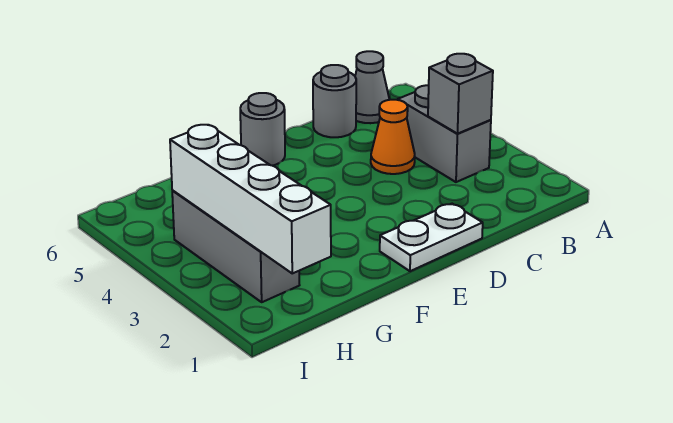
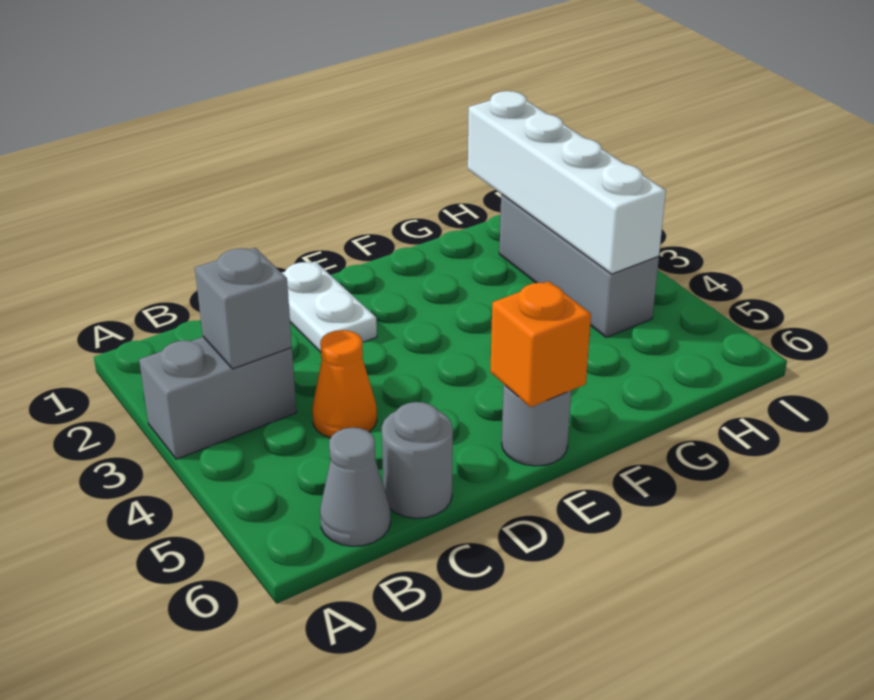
grey 1x2 brick [398,85,491,182] -> grey 1x2 brick turned to [139,337,297,459]
white 1x2 plate [380,204,483,271] -> white 1x2 plate turned to [282,261,377,352]
none -> orange 1x1 brick [490,281,591,407]

